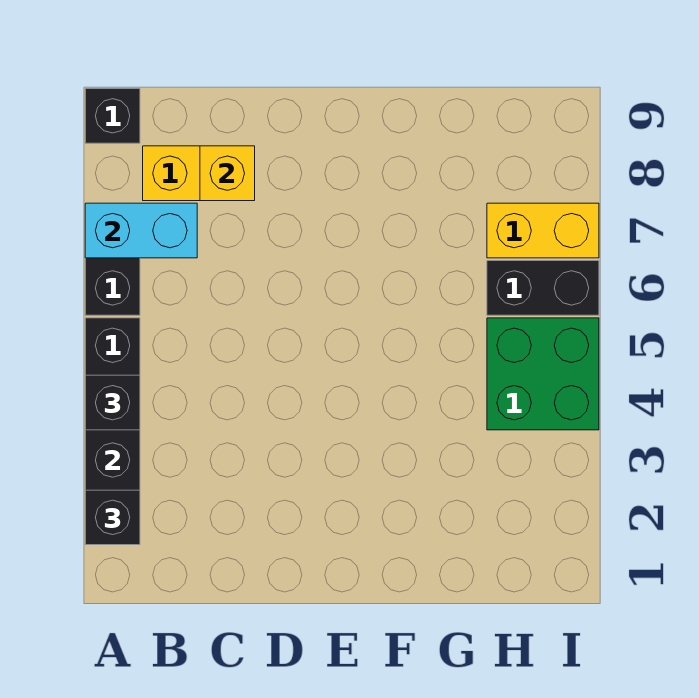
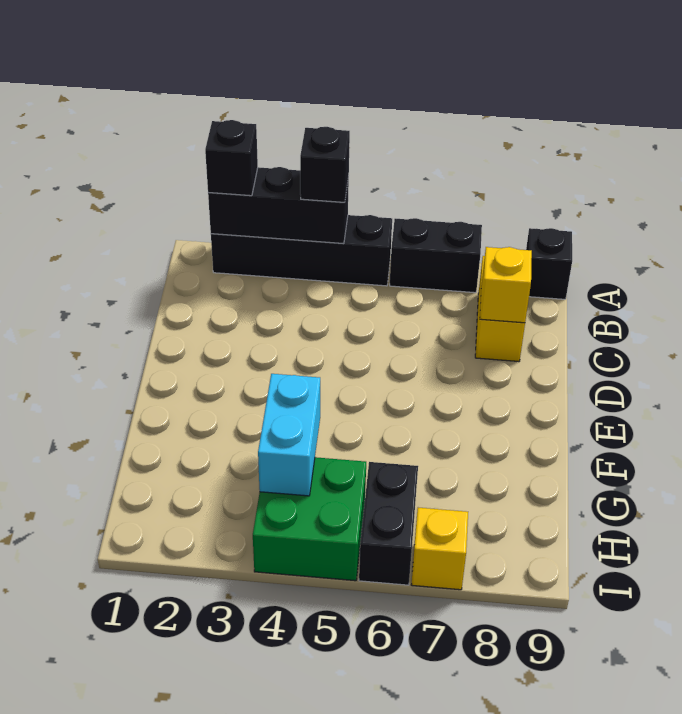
cyan 1x2 brick [85,203,197,258] -> cyan 1x2 brick moved to [258,374,320,496]
yellow 1x2 brick [487,203,599,258] -> yellow 1x1 brick [411,508,468,590]

